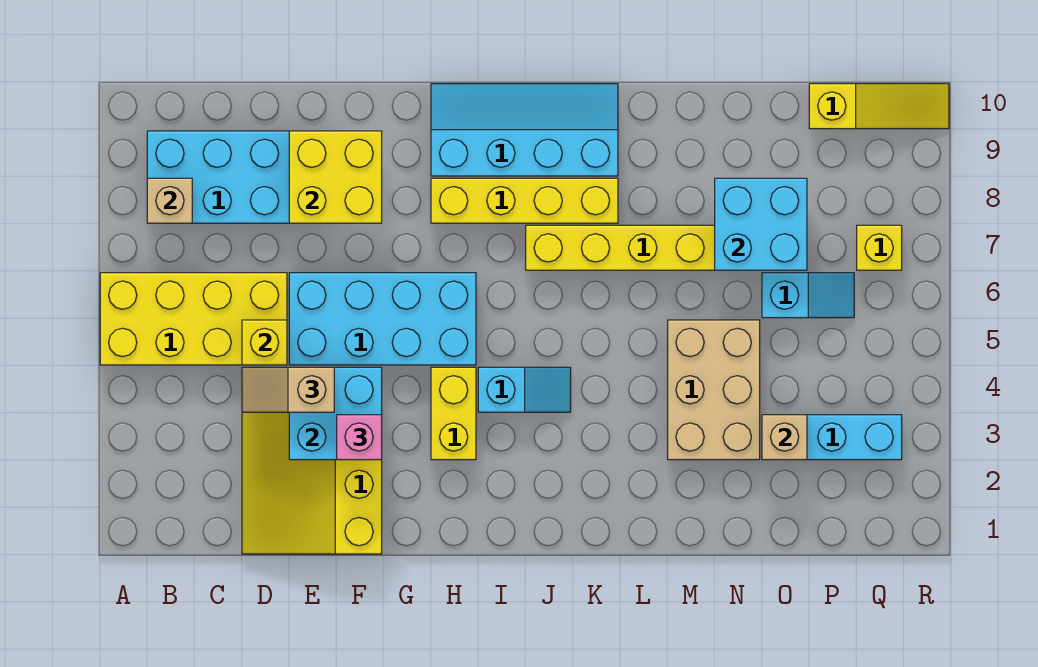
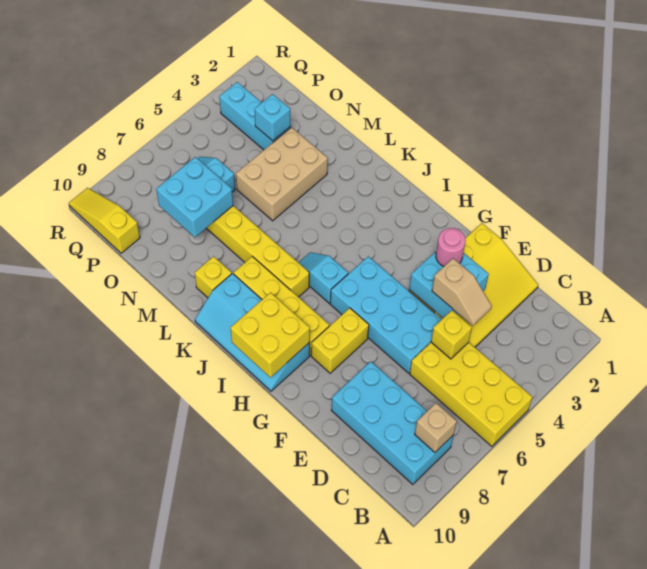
yellow 2x2 brick [289,131,382,223] -> yellow 2x2 brick moved to [231,293,310,377]
pink 1x1 brick [337,415,382,460] -> pink 1x1 round brick [436,228,466,266]
yellow 1x2 brick [431,367,476,460] -> yellow 1x2 brick moved to [311,308,369,373]
cyan 1x2 slope [478,367,571,412] -> cyan 1x2 slope moved to [298,252,348,303]
tan 1x1 brick [762,415,807,460] -> cyan 1x1 brick [255,94,291,141]
yellow 1x1 brick [857,225,902,270] -> yellow 1x1 brick moved to [195,256,232,298]

